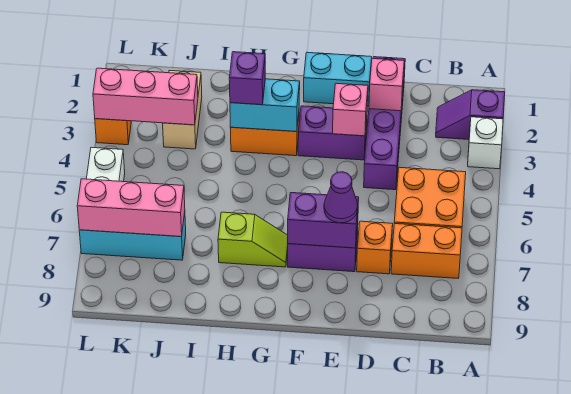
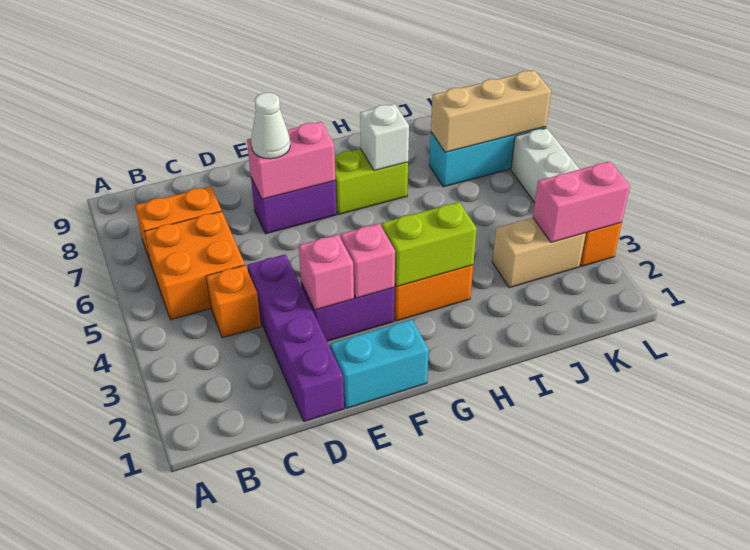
purple 1x2 slope [436,90,505,140] -> none
white 1x1 brick [468,117,503,169] -> white 1x1 brick moved to [360,104,409,170]
pink 1x1 brick [369,59,404,111] -> pink 1x1 brick moved to [340,224,395,298]
orange 1x1 brick [357,221,393,274] -> orange 1x1 brick moved to [206,265,261,338]
purple 1x2 brick [288,193,359,248] -> pink 1x2 brick [247,122,335,199]
purple 1x1 cone [324,172,358,223] -> white 1x1 cone [251,93,290,159]
cyan 1x2 brick [230,79,300,132] -> lime 1x2 brick [381,202,477,287]
lime 1x2 slope [218,212,288,267] -> lime 1x2 brick [335,149,408,214]
purple 1x1 brick [229,52,265,105] -> none
tan 1x2 brick [163,70,202,149] -> tan 1x2 brick turned to [492,218,586,288]
pink 1x3 brick [93,68,198,125] -> pink 1x2 brick [533,161,630,242]
pink 1x3 brick [77,179,185,237] -> tan 1x3 brick [431,70,551,152]

